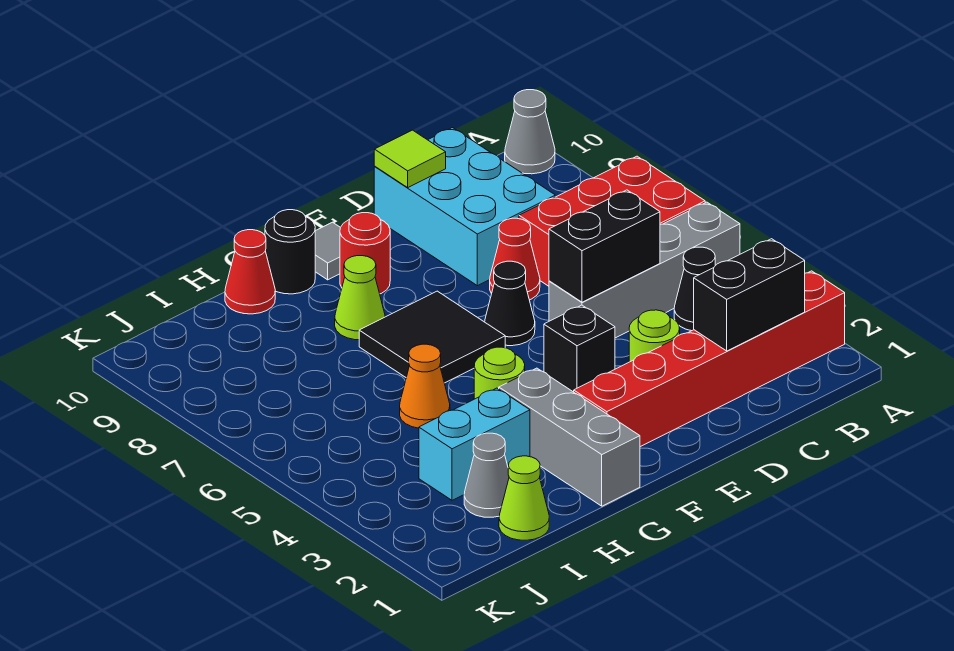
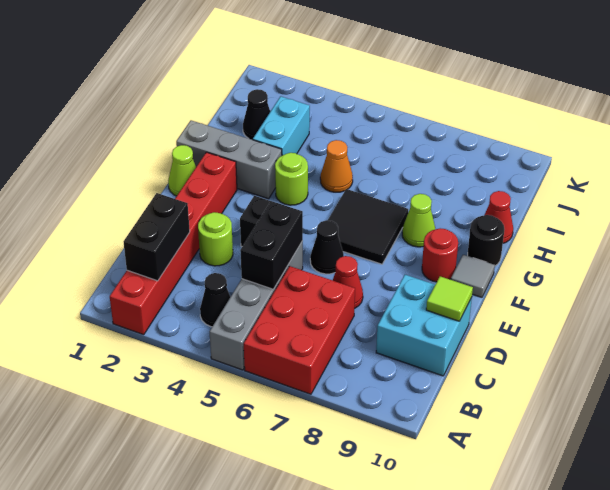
grey 1x1 cone [505,90,555,174] -> none
cyan 2x3 brick [374,128,555,286] -> cyan 2x2 brick [376,275,472,376]
lime 1x1 cone [499,456,549,540] -> lime 1x1 cone moved to [168,145,196,196]
grey 1x1 cone [464,433,509,517] -> black 1x1 cone [243,89,270,140]

